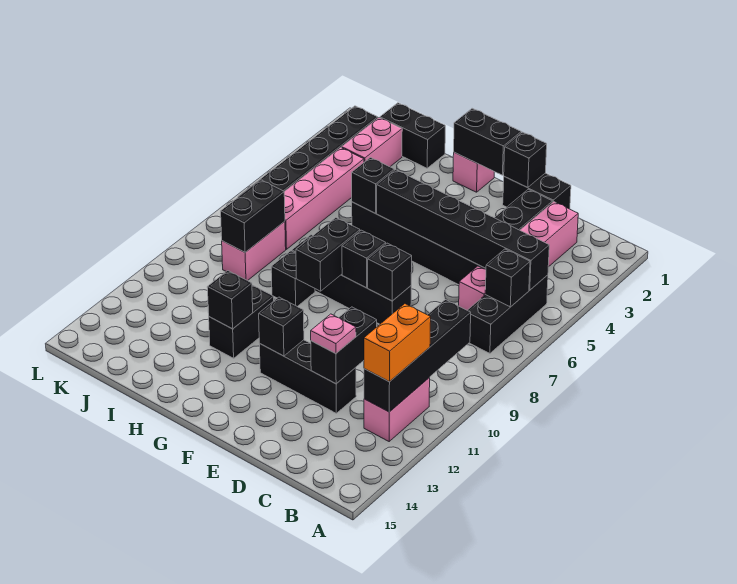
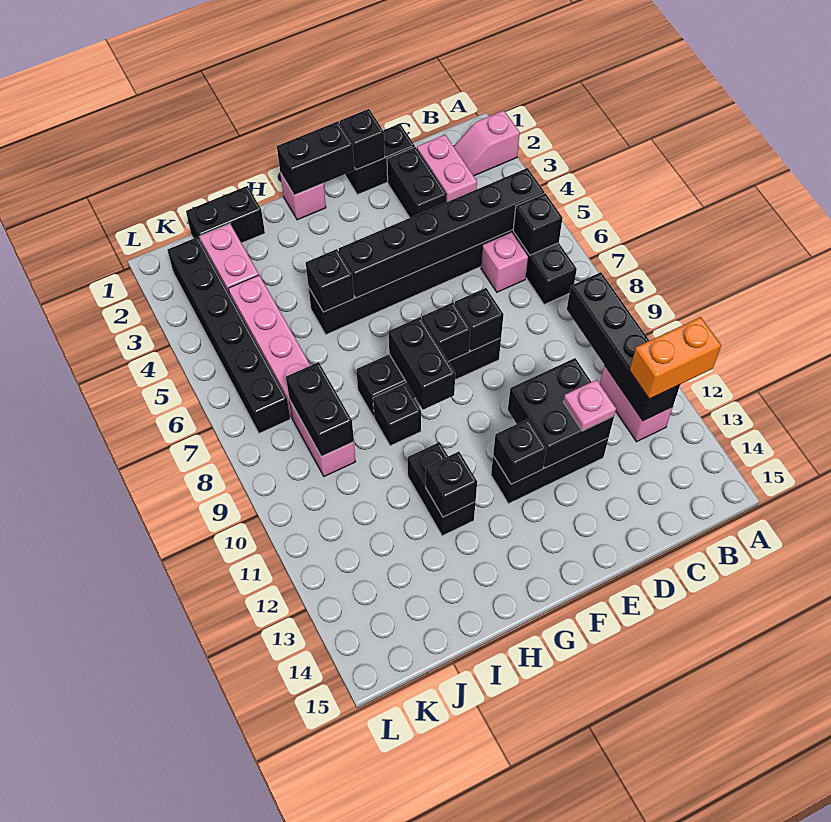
none -> pink 1x2 slope [454,110,520,176]
orange 1x2 brick [364,304,431,382] -> orange 1x2 brick turned to [630,317,721,399]
black 1x2 brick [311,307,377,384] -> black 2x2 brick [508,358,614,468]

